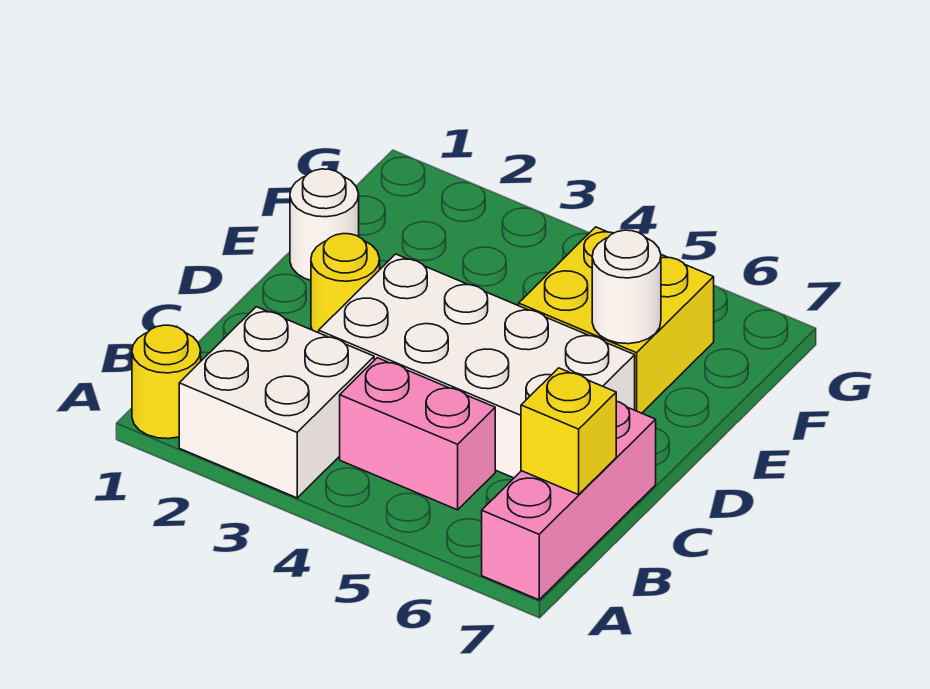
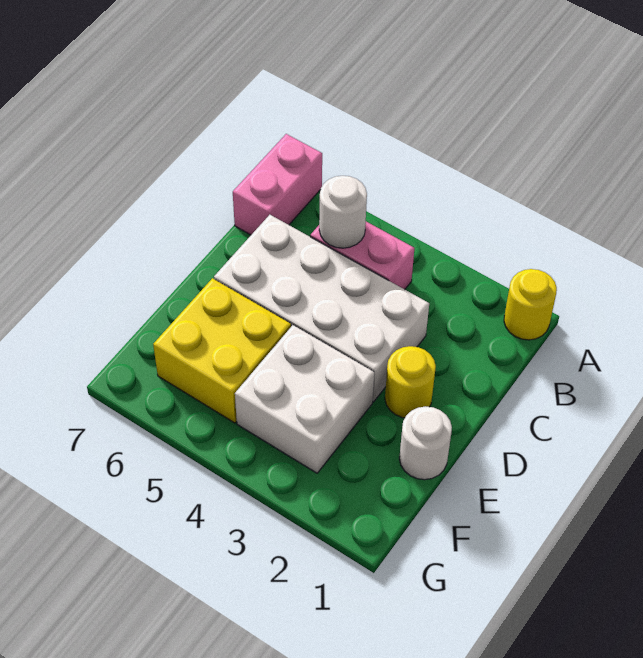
white 2x2 brick [179,307,374,498] -> white 2x2 brick moved to [235,325,374,473]
pink 1x3 brick [482,401,656,600] -> pink 1x2 brick [233,134,322,235]
yellow 1x1 brick [521,368,616,495] -> none
white 1x1 round brick [592,230,661,344] -> white 1x1 round brick moved to [319,176,367,248]

